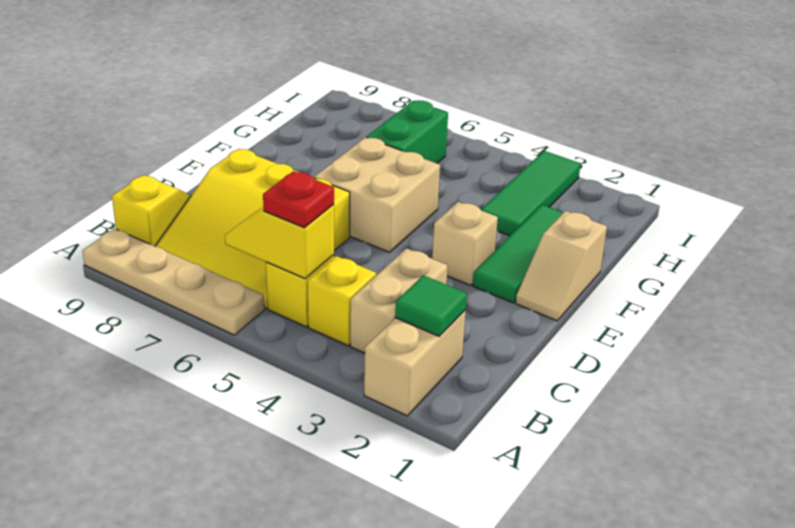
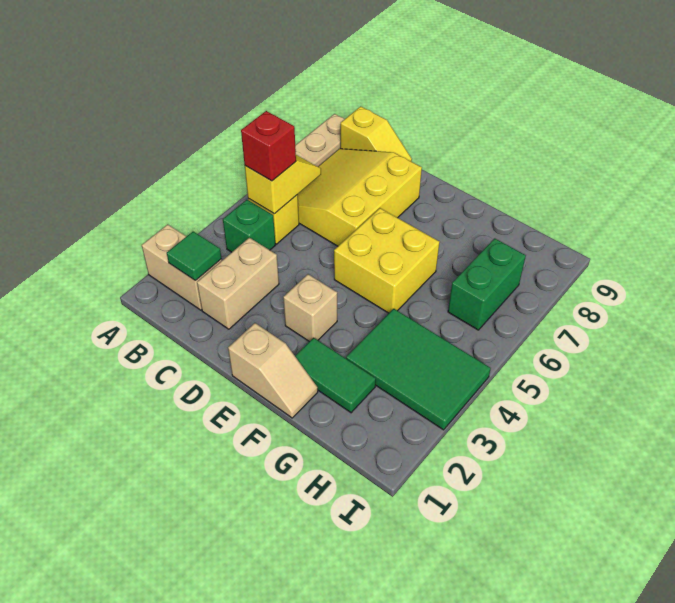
tan 1x2 brick [350,249,447,353] -> tan 1x2 brick turned to [197,238,279,329]
yellow 1x1 brick [307,256,376,346] -> green 1x1 brick [223,200,275,252]
red 1x1 plate [263,171,334,228] -> red 1x1 brick [241,111,296,181]
tan 1x2 slope [516,211,607,321] -> tan 1x2 slope turned to [228,323,318,418]
green 1x3 tile [473,205,564,303] -> green 1x2 tile [295,338,376,413]
tan 2x2 brick [314,137,440,252] -> yellow 2x2 brick [334,208,440,313]
green 1x3 tile [481,151,581,236] -> green 2x3 tile [346,309,491,430]
green 1x2 brick [367,100,448,163] -> green 1x2 brick turned to [448,238,526,330]

